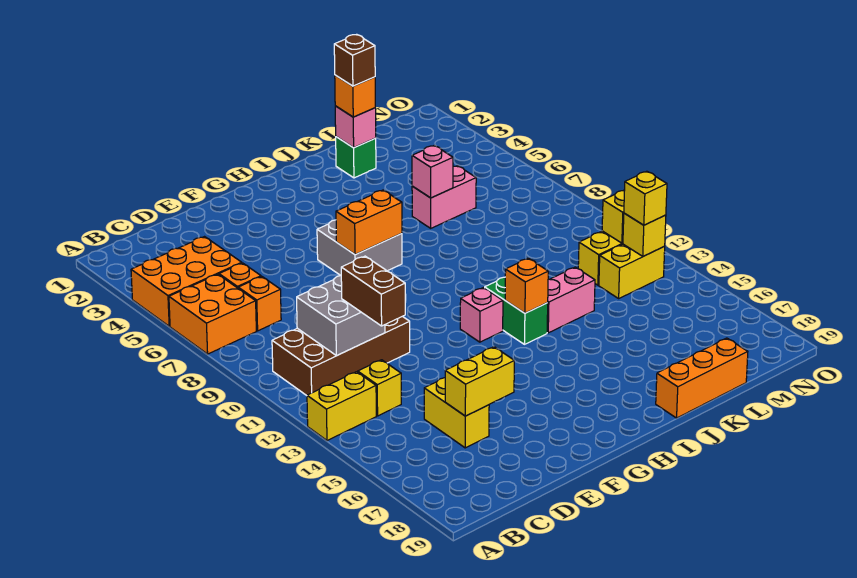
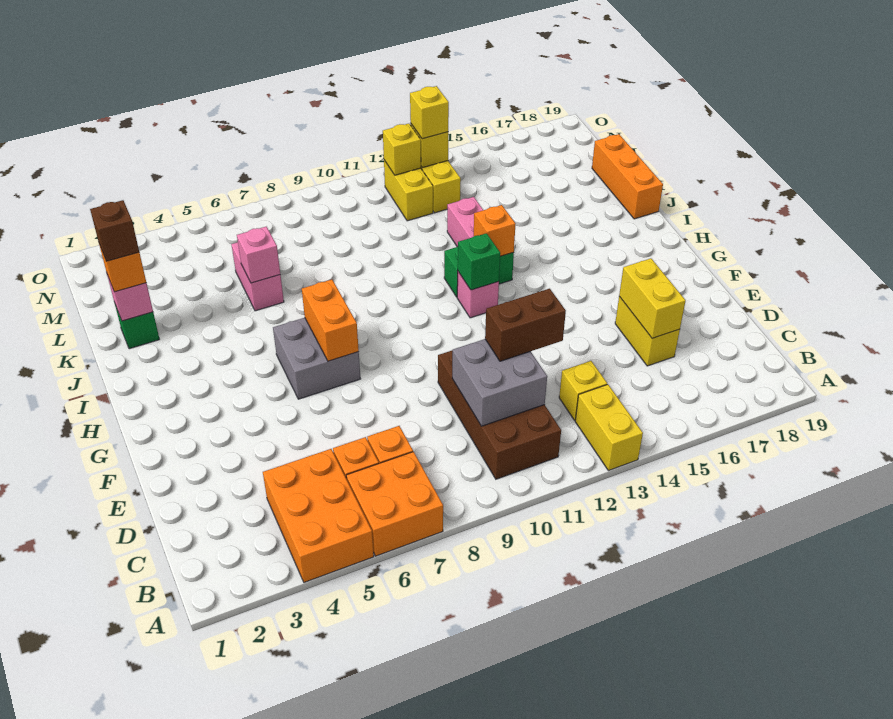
yellow 1x2 brick [424,378,489,448] -> yellow 1x2 brick turned to [615,296,680,366]
none -> green 1x1 brick [458,233,500,290]

